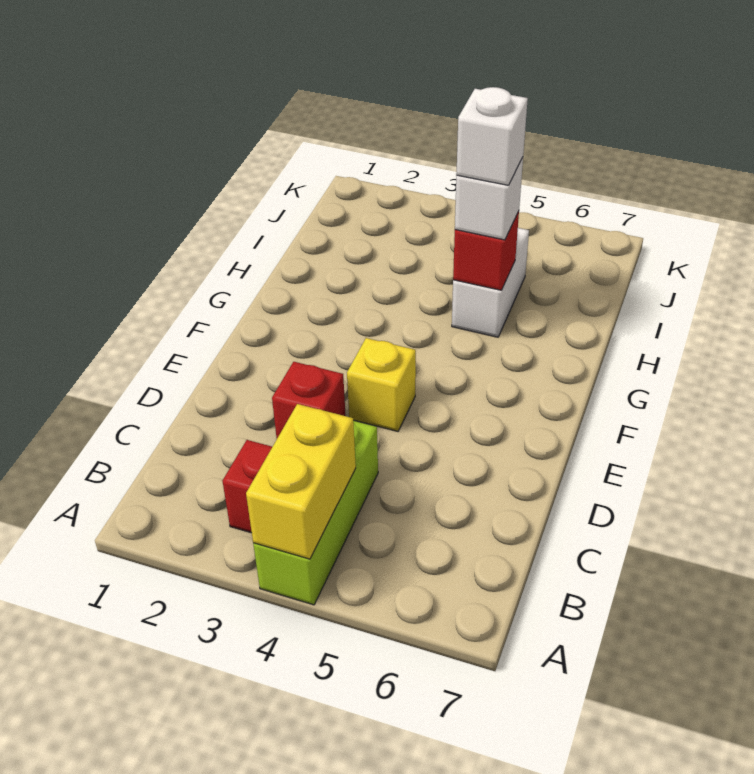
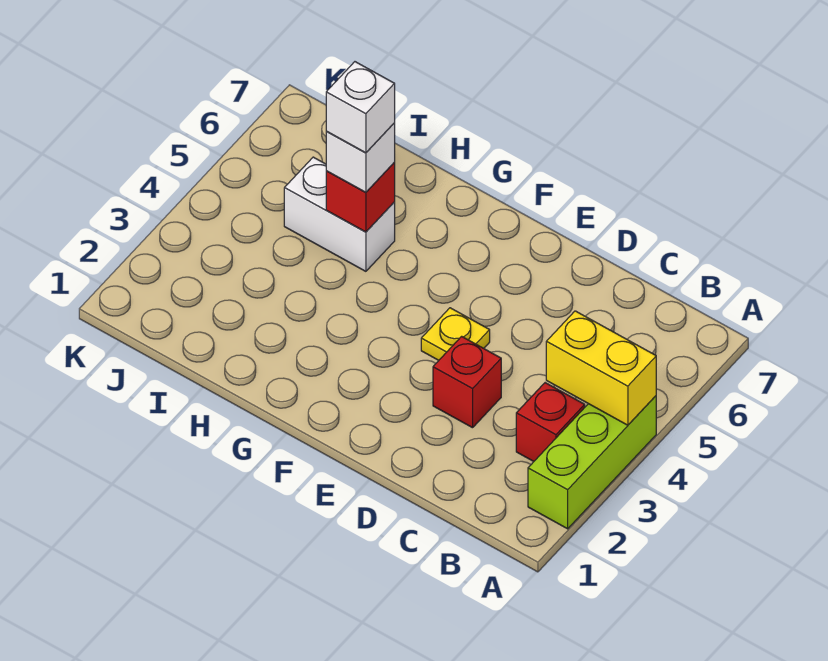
lime 1x3 brick [253,421,378,605] -> lime 1x3 brick turned to [528,396,656,529]
yellow 1x1 brick [347,338,416,431] -> yellow 1x1 plate [421,308,490,360]

